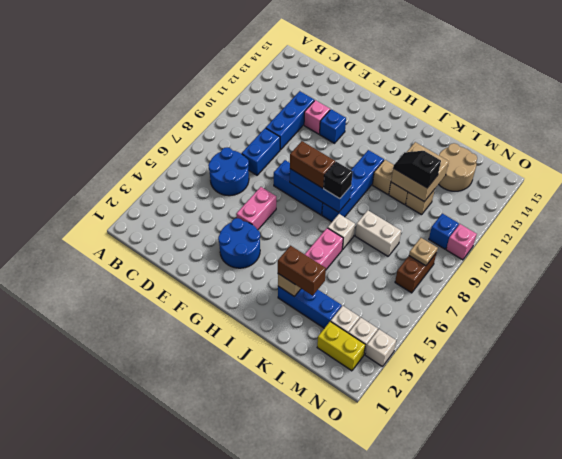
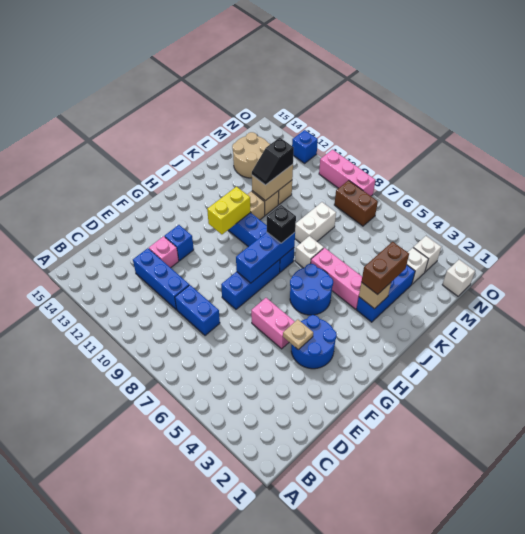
blue 2x2 round brick [208,147,249,196] -> blue 2x2 round brick moved to [290,264,333,315]
brown 1x2 brick [290,141,335,188] -> none
tan 2x2 brick [391,142,449,201] -> tan 1x2 brick [252,164,293,201]
yellow 1x2 brick [317,321,365,371] -> yellow 1x2 brick moved to [207,186,251,234]
tan 1x1 plate [409,238,438,266] -> tan 1x1 plate moved to [283,320,313,350]
blue 1x1 brick [429,214,459,249] -> blue 1x1 brick moved to [292,130,318,163]
white 1x1 brick [365,329,396,367] -> white 1x1 brick moved to [442,260,475,296]
pink 1x1 brick [446,224,477,260] -> pink 1x3 brick [319,150,375,196]

